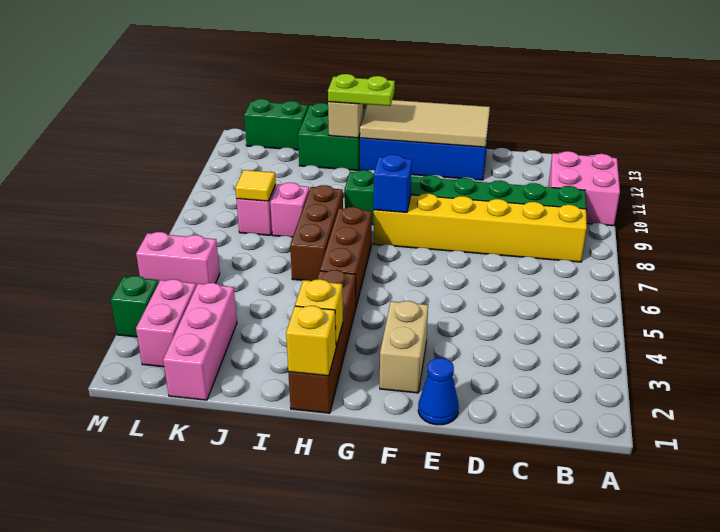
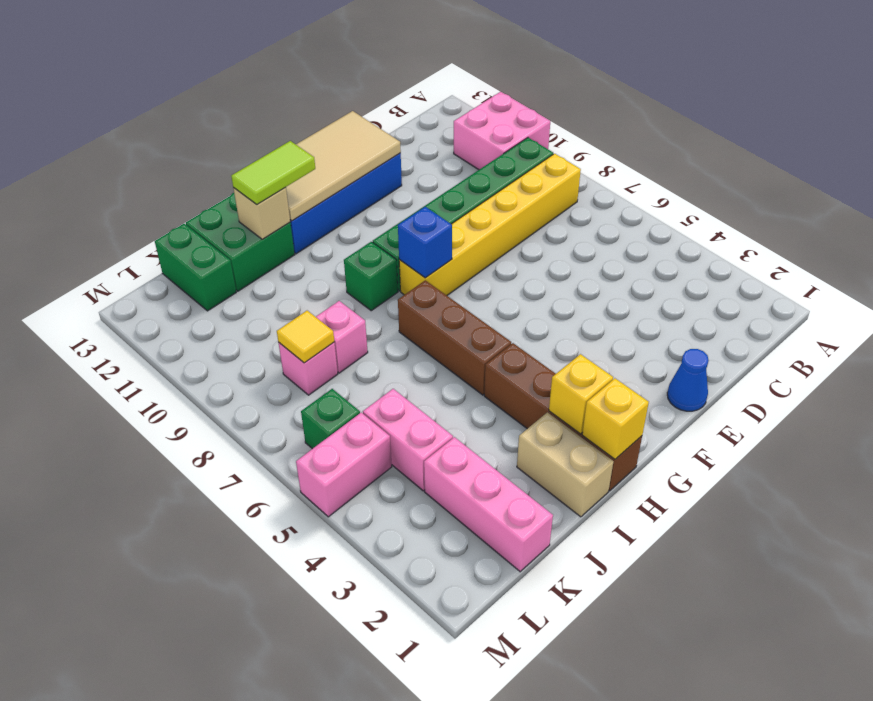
tan 1x2 brick [380,301,428,393] -> tan 1x2 brick moved to [517,412,613,517]
lime 1x2 plate [328,74,395,106] -> lime 1x2 tile [231,141,315,204]
brown 1x3 brick [290,185,343,281] -> none
green 1x2 brick [244,99,308,150] -> green 1x2 brick turned to [155,224,236,311]
pink 1x2 brick [136,279,196,367] -> pink 1x2 brick moved to [363,389,453,491]
green 1x1 brick [111,276,159,337] -> green 1x1 brick moved to [301,389,360,449]

